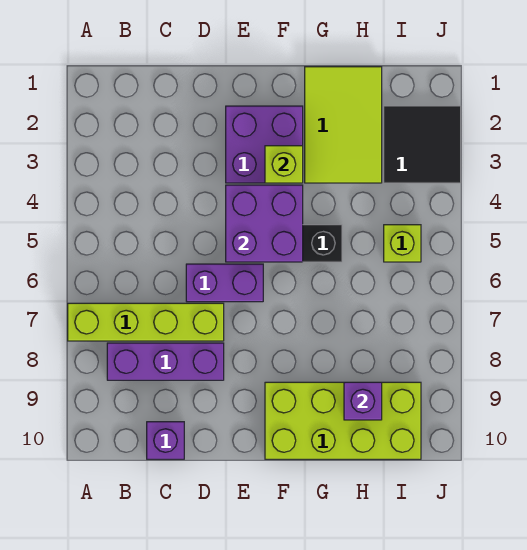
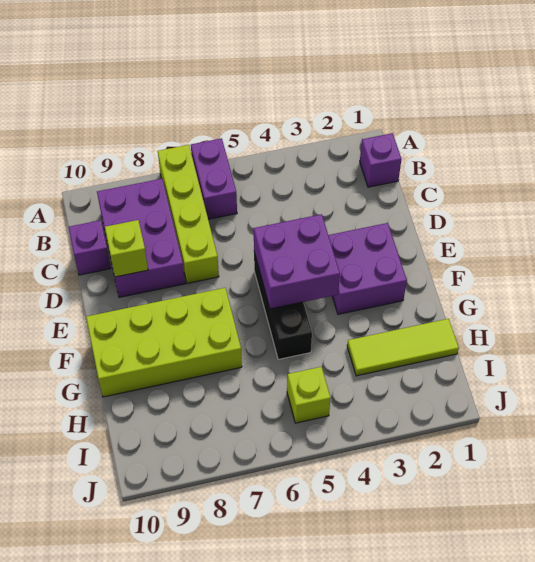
purple 1x3 brick [107,343,224,380] -> purple 2x3 brick [97,179,185,297]
purple 1x2 brick [186,264,263,302] -> purple 1x2 brick moved to [191,138,237,219]
lime 1x1 brick [265,146,303,183] -> lime 1x1 brick moved to [105,220,148,277]
lime 2x4 brick [265,382,421,459] -> lime 2x4 brick turned to [86,288,242,397]
lime 2x3 tile [305,67,382,183] -> lime 1x3 tile [347,319,459,376]
purple 1x1 brick [344,382,382,420] -> purple 1x1 brick moved to [360,133,402,187]
black 2x2 tile [384,106,461,183] -> none

